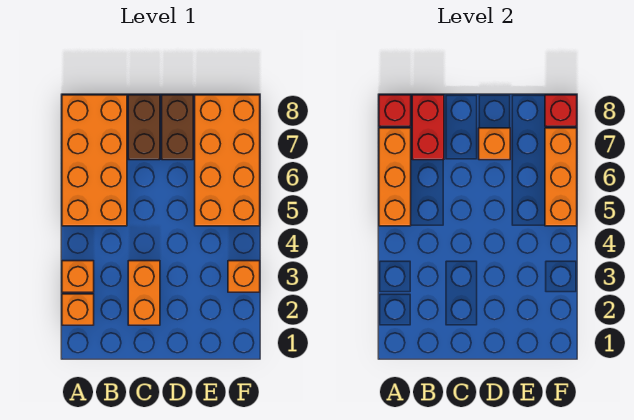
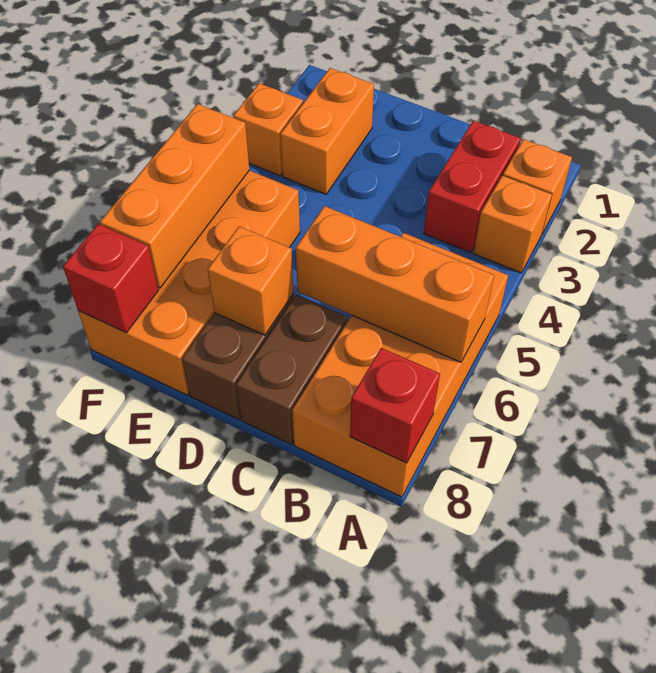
orange 1x3 brick [379,128,411,226] -> orange 1x3 brick turned to [296,206,494,362]
red 1x2 brick [412,95,444,160] -> red 1x2 brick moved to [424,121,521,253]
orange 1x2 brick [128,261,160,325] -> orange 1x2 brick moved to [280,68,374,194]

